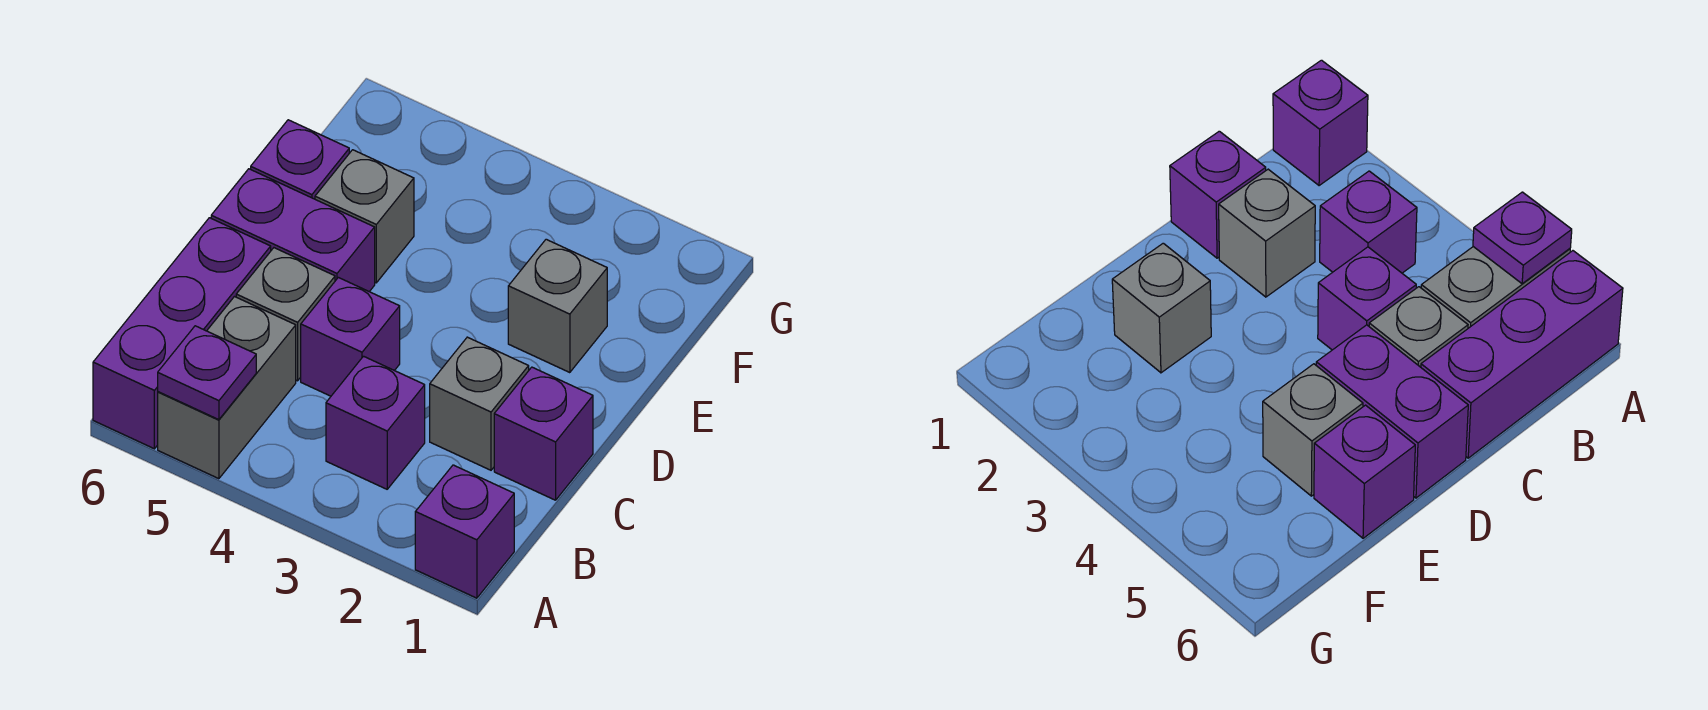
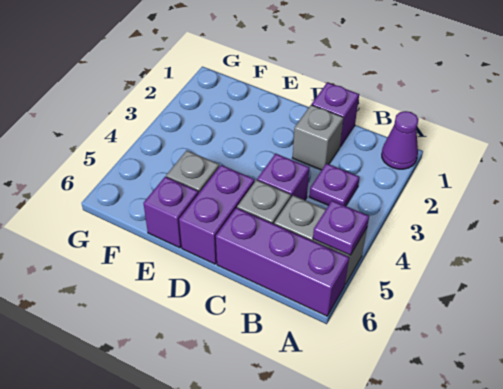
purple 1x1 brick [415,465,514,598] -> purple 1x1 cone [382,111,419,169]
purple 1x1 brick [326,356,425,489] -> purple 1x1 plate [309,164,360,206]
grey 1x1 brick [508,239,607,373] -> none

